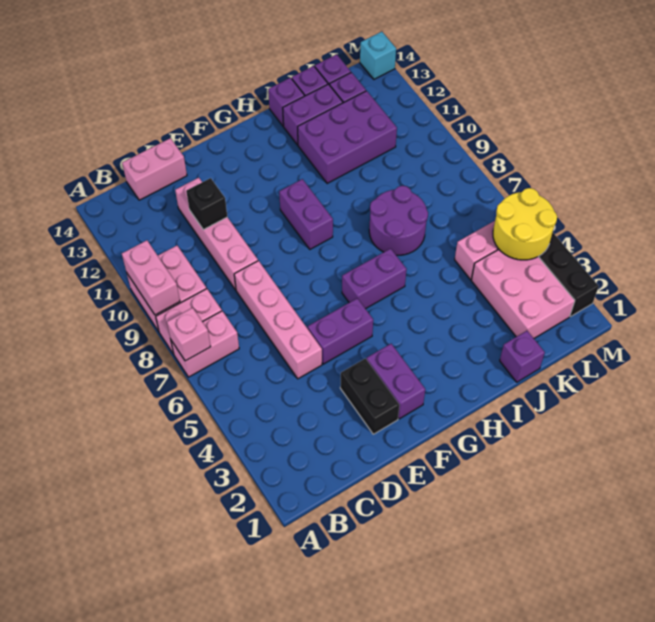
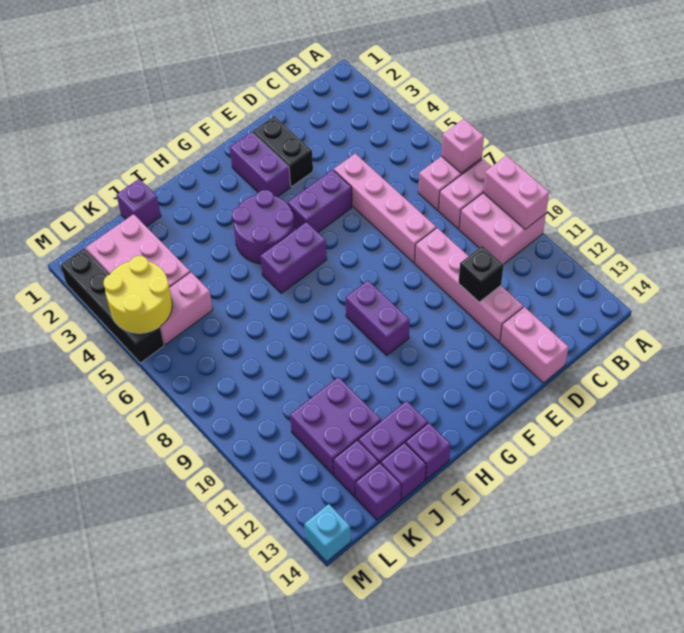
pink 1x2 brick [122,138,187,200] -> pink 1x2 brick turned to [500,307,569,383]
purple 2x2 round brick [369,186,428,255] -> purple 2x2 round brick moved to [232,190,294,264]
purple 2x3 brick [298,91,397,184] -> purple 2x2 brick [290,377,381,475]

